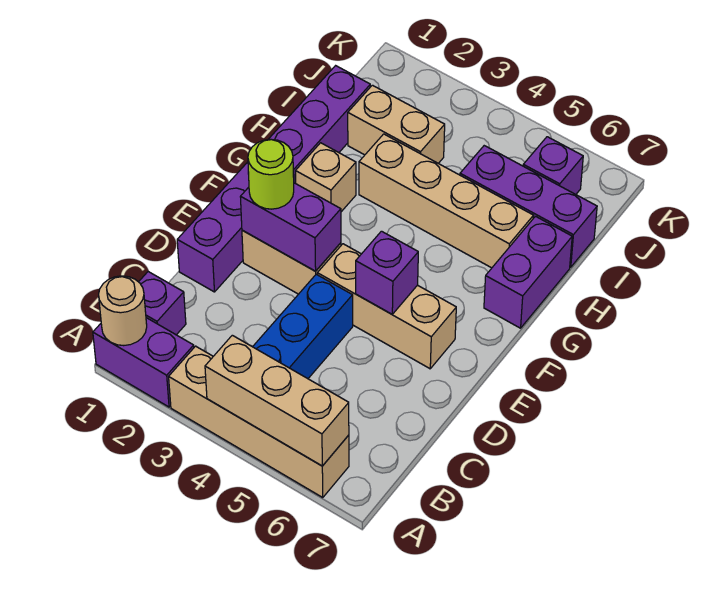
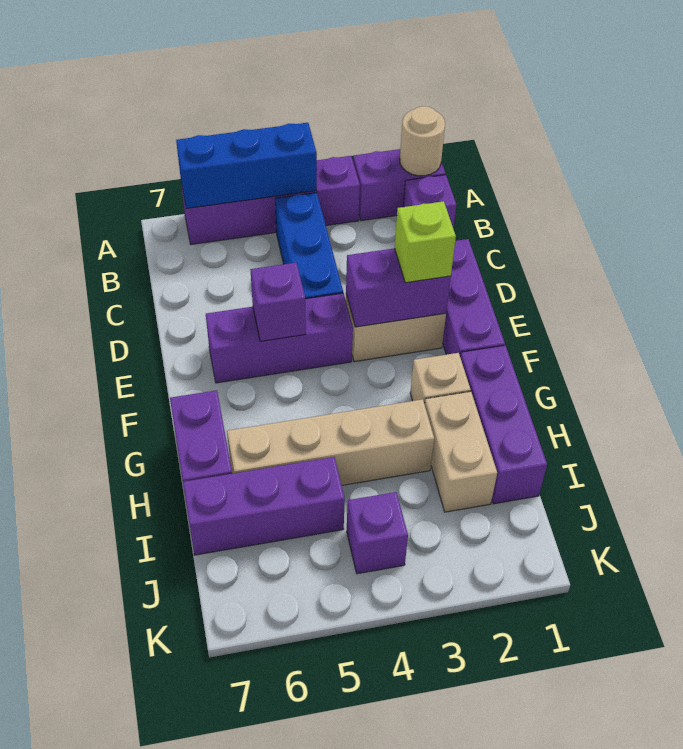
tan 1x4 brick [169,346,349,497] -> purple 1x4 brick [181,156,360,244]
tan 1x3 brick [205,335,349,466] -> blue 1x3 brick [176,123,317,208]
lime 1x1 round brick [248,139,294,209] -> lime 1x1 brick [395,201,456,283]
tan 1x3 brick [317,244,456,369] -> purple 1x3 brick [206,293,353,383]
tan 1x2 brick [348,85,445,163] -> tan 1x2 brick turned to [425,392,497,512]
purple 1x1 brick [523,137,583,194] -> purple 1x1 brick moved to [347,492,408,574]

